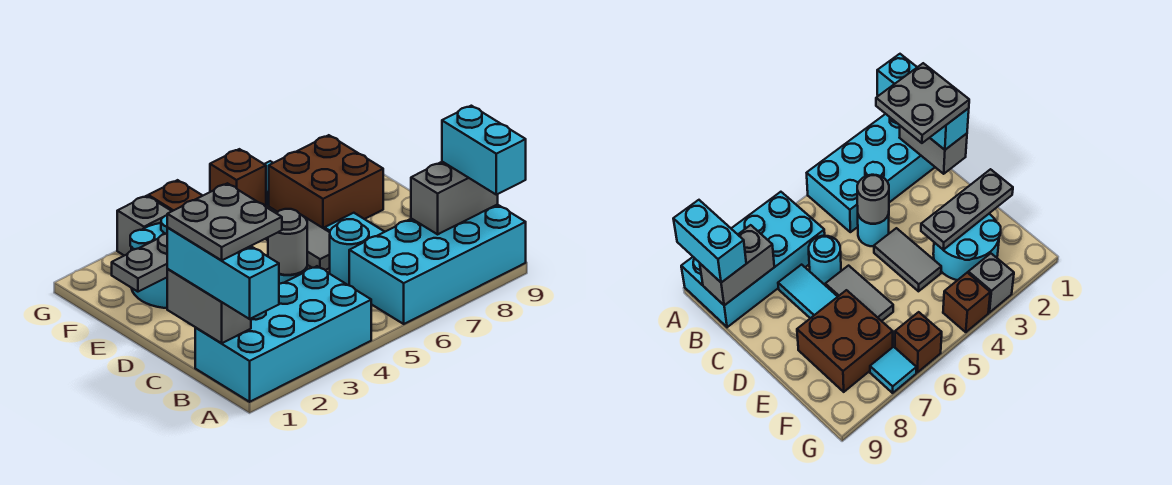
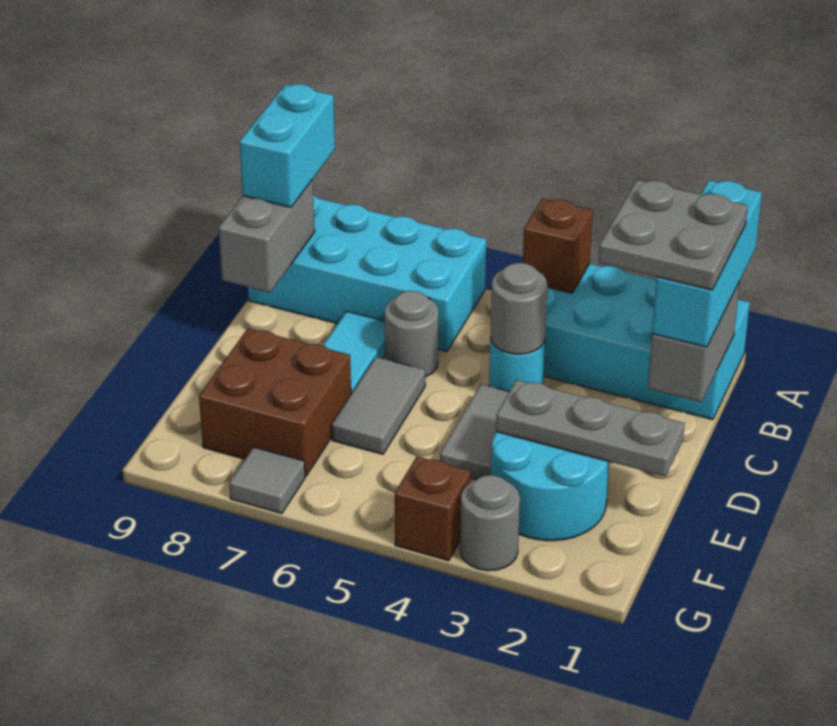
grey 1x2 brick [411,162,498,234] -> grey 1x2 brick turned to [219,180,315,293]
cyan 1x1 round brick [330,219,369,285] -> grey 1x1 round brick [385,291,438,377]
grey 1x1 brick [117,196,172,256] -> grey 1x1 round brick [460,475,520,571]
brown 1x1 brick [210,149,266,207] -> brown 1x1 brick moved to [523,198,593,293]
cyan 1x1 tile [870,347,916,393] -> grey 1x1 tile [229,447,305,514]

